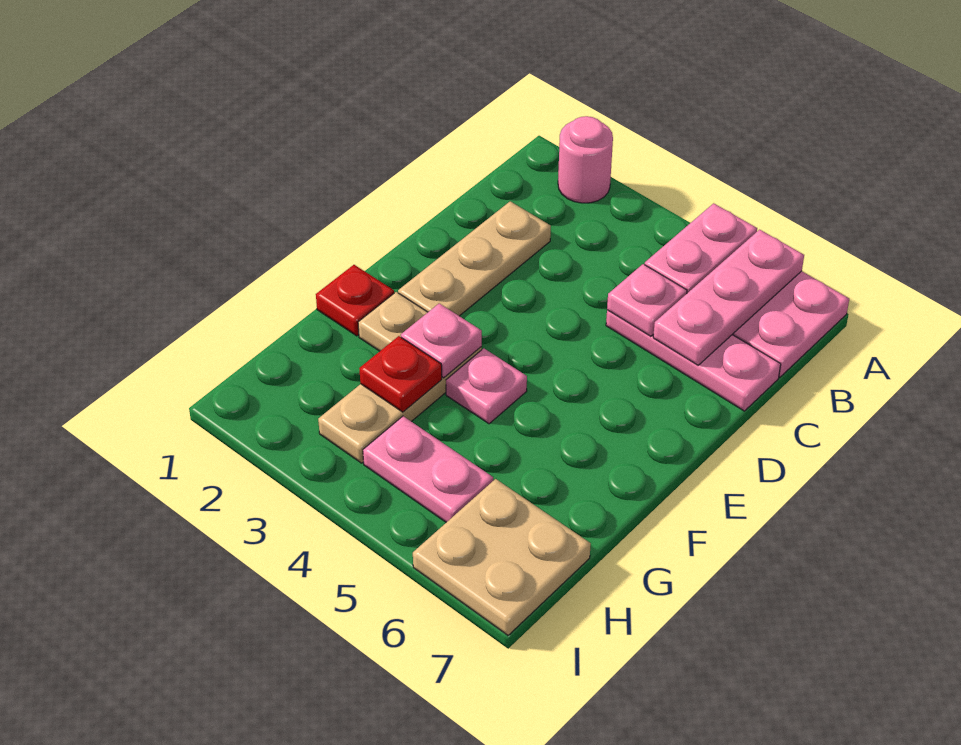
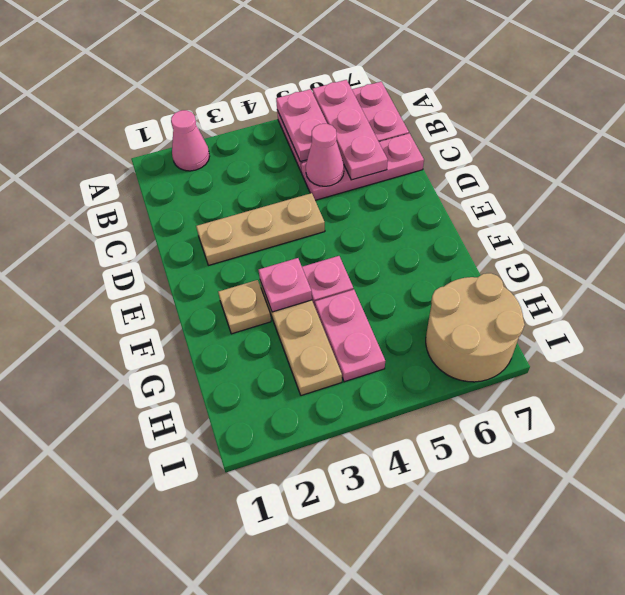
pink 1x1 round brick [558,116,613,203] -> pink 1x1 cone [171,110,210,171]
tan 1x3 plate [398,201,551,316] -> tan 1x3 plate turned to [196,193,325,265]
pink 1x1 plate [607,264,687,336] -> pink 1x1 cone [306,124,344,186]
red 1x1 plate [316,265,394,336] -> none
red 1x1 plate [359,336,442,412] -> none
pink 1x2 plate [363,416,493,522] -> pink 1x2 plate turned to [315,289,385,382]
tan 2x2 plate [413,479,591,635] -> tan 2x2 round brick [426,273,525,382]

